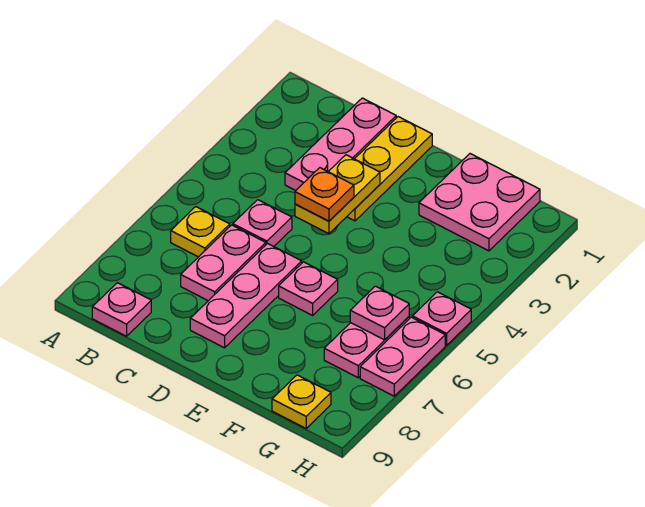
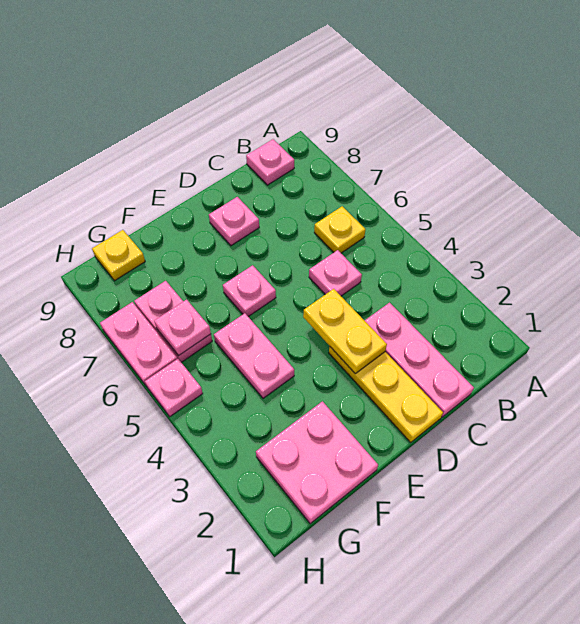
pink 1x2 plate [181,225,266,301] -> pink 1x2 plate moved to [214,313,294,398]
orange 1x1 plate [295,168,354,221] -> none
pink 1x3 plate [190,243,302,348] -> pink 1x1 plate [209,197,259,246]

